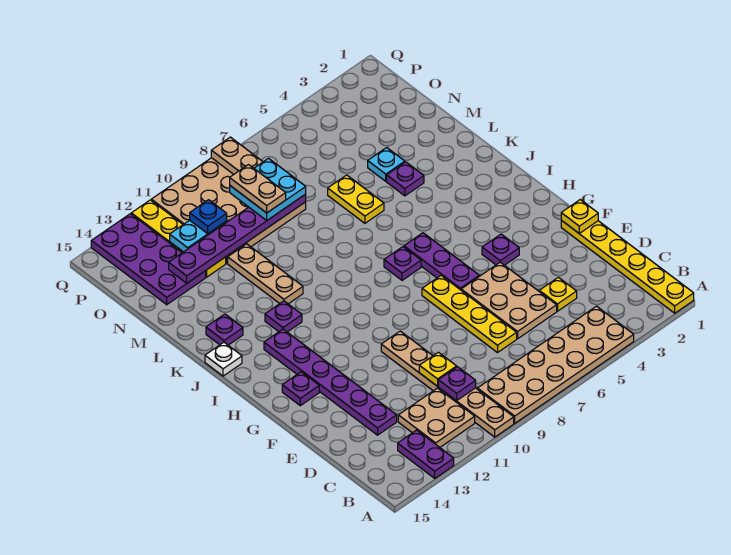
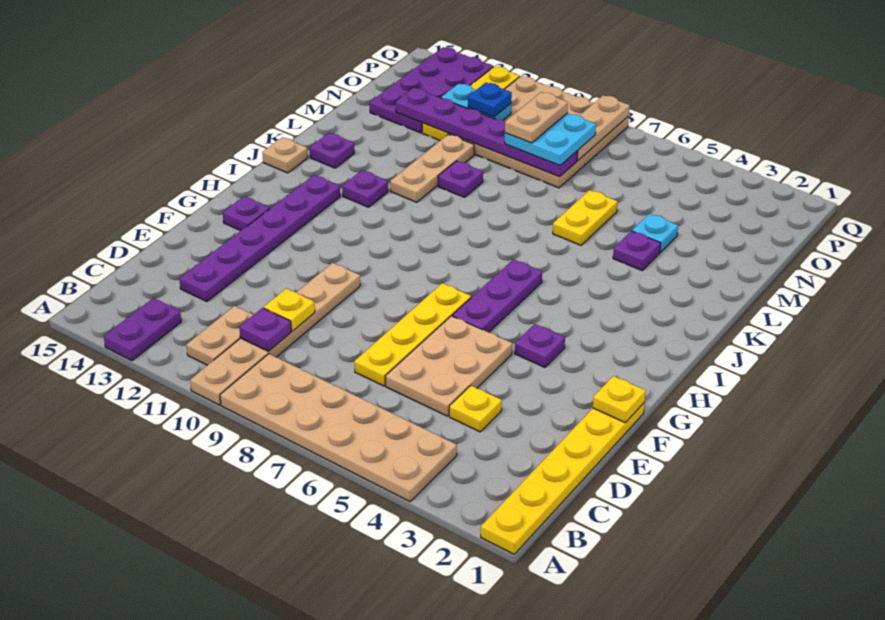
tan 2x2 plate [398,388,475,447] -> tan 1x2 plate [186,306,253,365]
purple 1x1 plate [384,247,421,280] -> purple 1x1 plate moved to [438,161,483,198]
white 1x1 plate [205,342,242,376] -> tan 1x1 plate [262,137,308,173]

